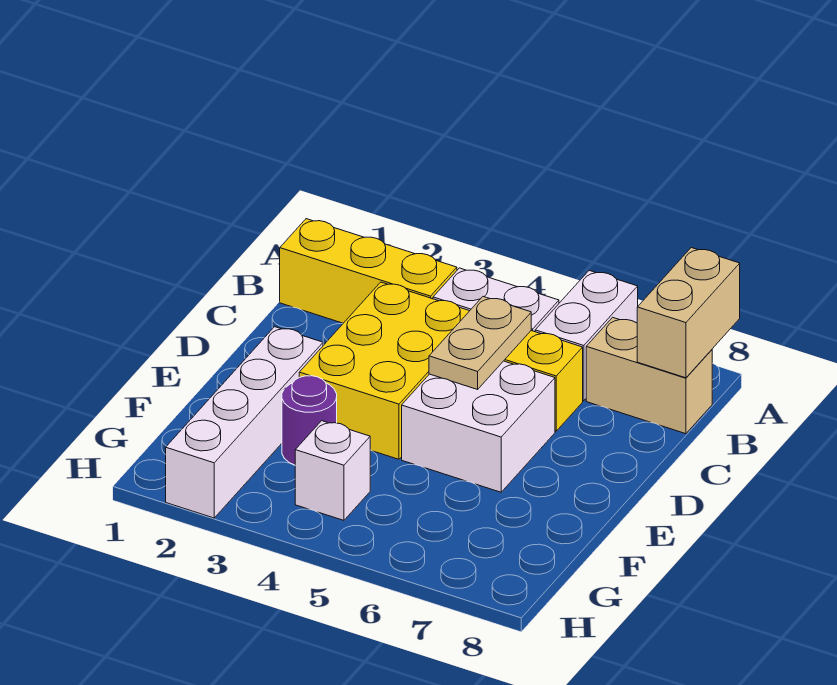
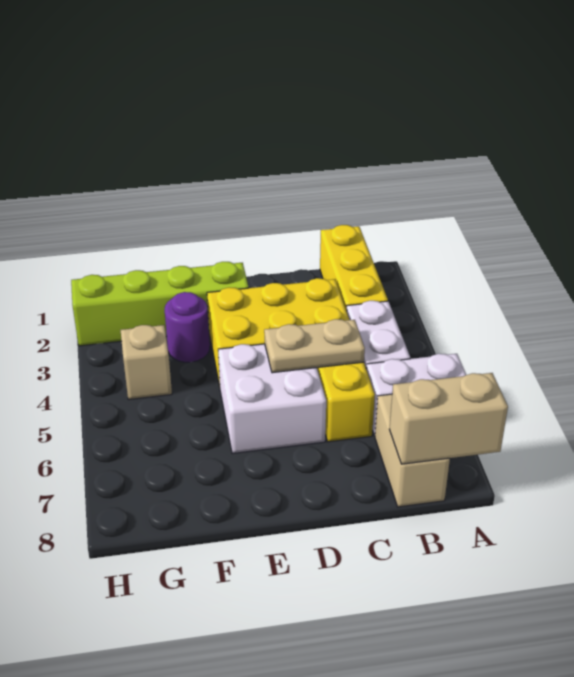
white 1x4 brick [166,327,323,518] -> lime 1x4 brick [71,262,249,346]
white 1x1 brick [295,421,370,520] -> tan 1x1 brick [121,325,172,400]

